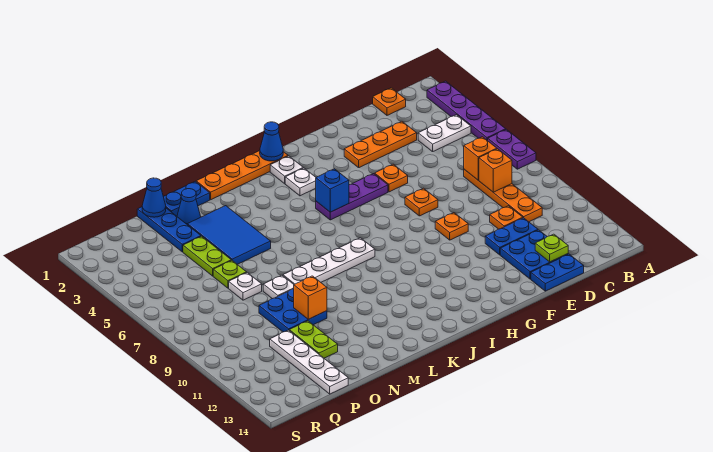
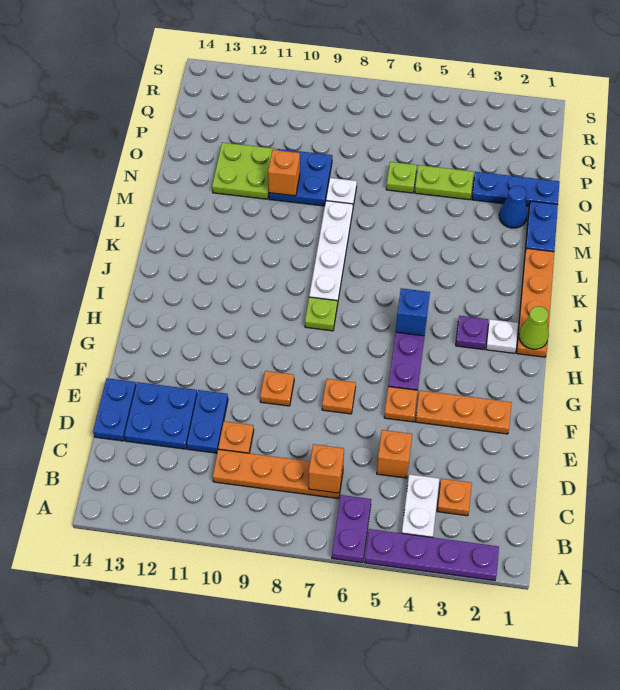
purple 1x2 plate [488,129,536,169] -> purple 1x2 plate turned to [332,495,371,563]
orange 1x1 plate [373,88,406,115] -> orange 1x1 plate moved to [437,479,472,516]
orange 1x1 brick [479,149,512,192] -> orange 1x1 brick moved to [377,430,412,478]
orange 1x3 plate [344,121,417,168] -> orange 1x3 plate turned to [415,391,512,434]
lime 1x1 plate [535,234,568,262] -> lime 1x1 plate moved to [305,297,337,331]
blue 1x1 cone [260,122,283,161] -> lime 1x1 cone [519,306,549,349]
white 1x1 plate [285,168,316,196] -> purple 1x1 plate [456,316,488,350]
blue 2x3 tile [187,206,271,264] -> none
blue 1x1 cone [142,178,166,217] -> none
white 1x1 plate [229,273,262,300] -> none
lime 1x2 plate [289,321,338,358] -> lime 2x2 plate [212,142,276,199]
white 1x4 plate [270,330,348,394] -> none

